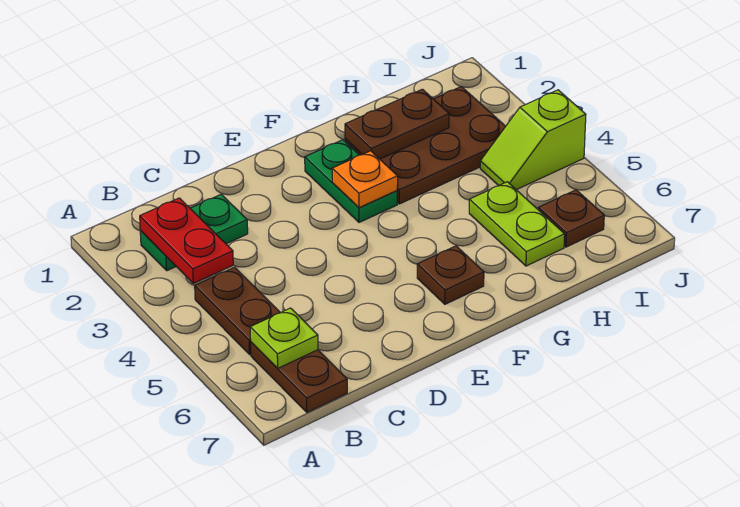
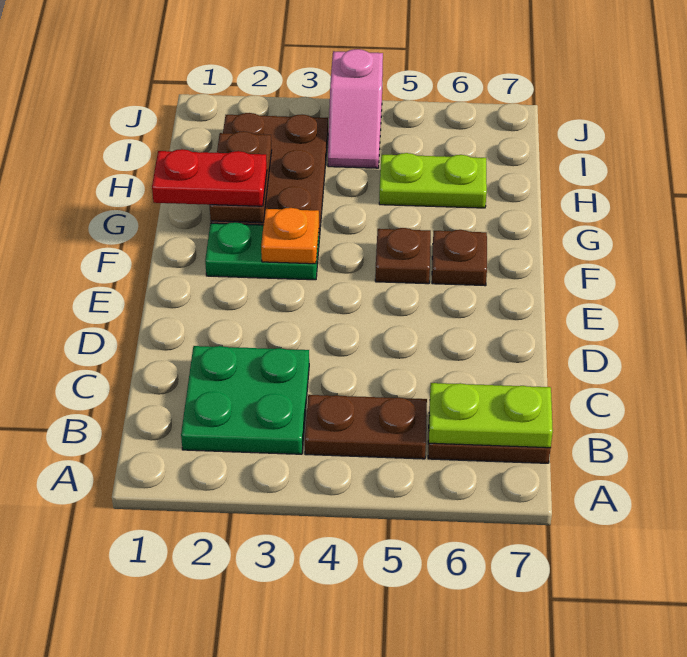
green 1x2 plate [140,194,248,271] -> green 2x2 plate [181,346,309,454]
red 1x2 plate [140,198,233,283] -> red 1x2 plate moved to [152,149,267,206]
lime 1x1 plate [250,308,318,368] -> lime 1x2 plate [429,383,553,448]
lime 1x2 slope [480,90,586,190] -> pink 1x2 slope [328,49,383,168]
brown 1x1 plate [538,190,604,247] -> brown 1x1 plate moved to [375,228,431,284]

